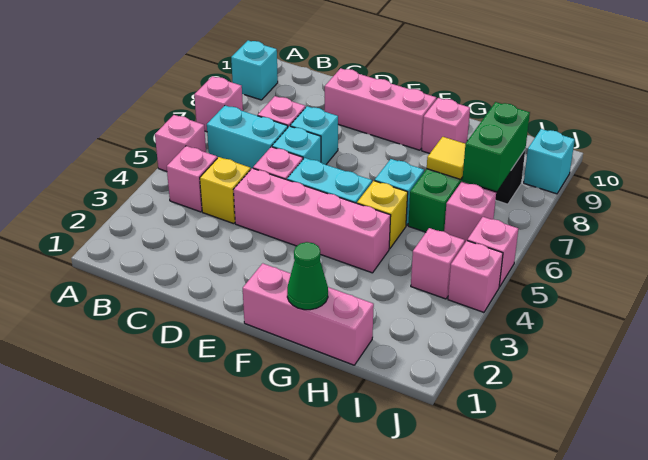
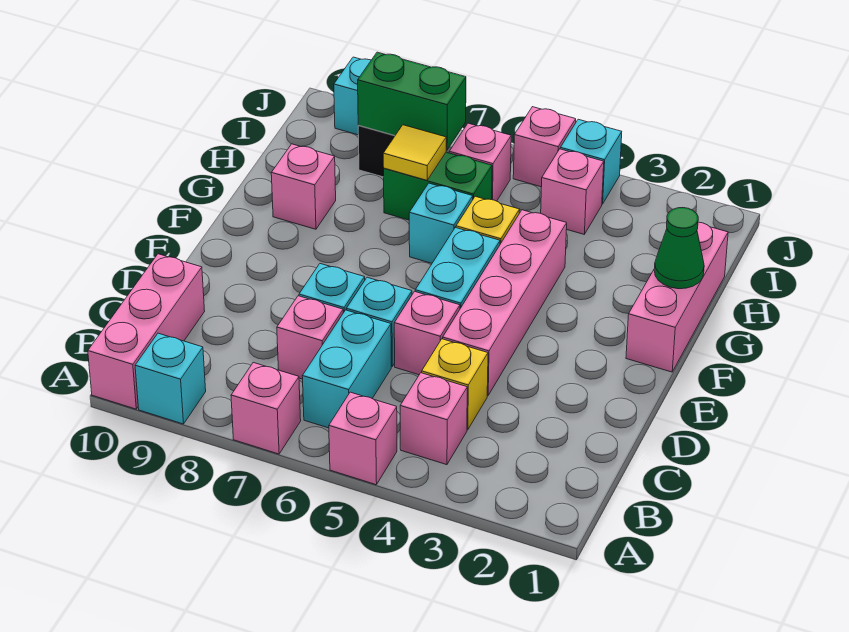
pink 1x3 brick [325,68,436,150] -> pink 1x3 brick moved to [88,254,205,409]
pink 1x1 brick [448,241,503,312] -> cyan 1x1 brick [560,119,622,204]

